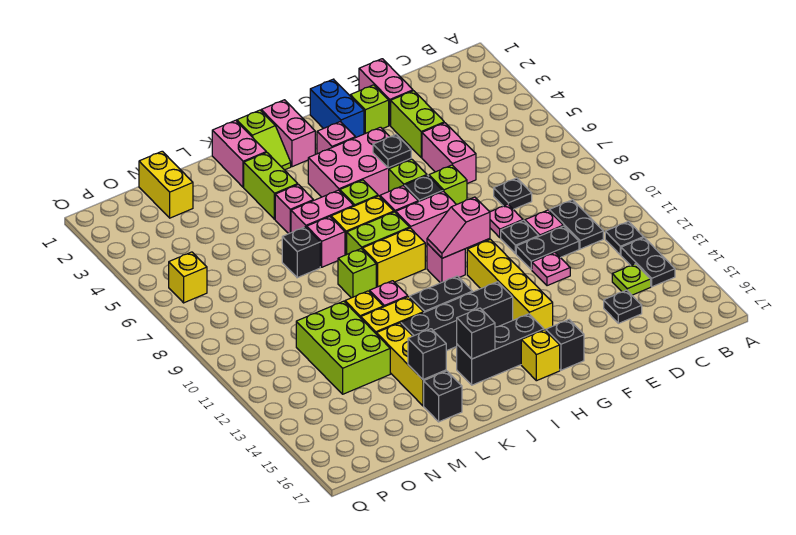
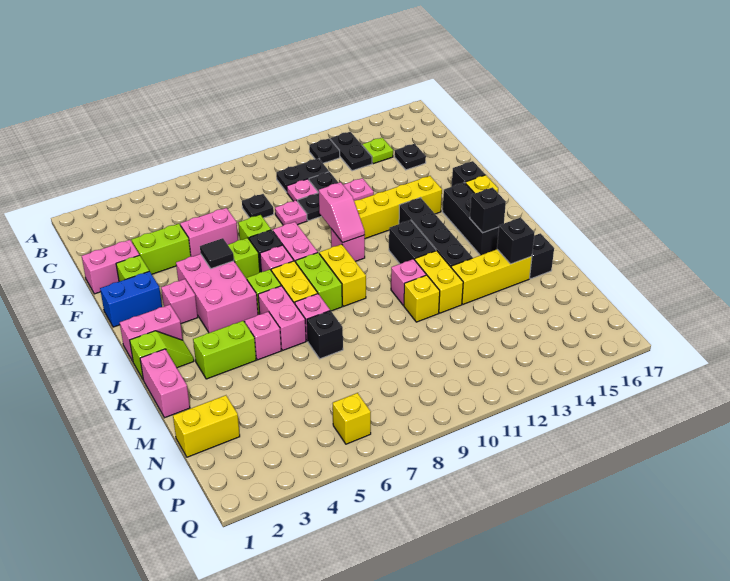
black 1x2 plate [621,238,675,287] -> black 1x2 plate turned to [330,132,372,171]
black 1x1 plate [373,135,411,168] -> black 1x1 tile [200,238,234,269]
pink 1x2 brick [212,120,266,187] -> pink 1x2 brick turned to [140,349,190,418]
lime 1x1 brick [338,249,376,298] -> none
lime 2x3 brick [296,301,390,394] -> none

